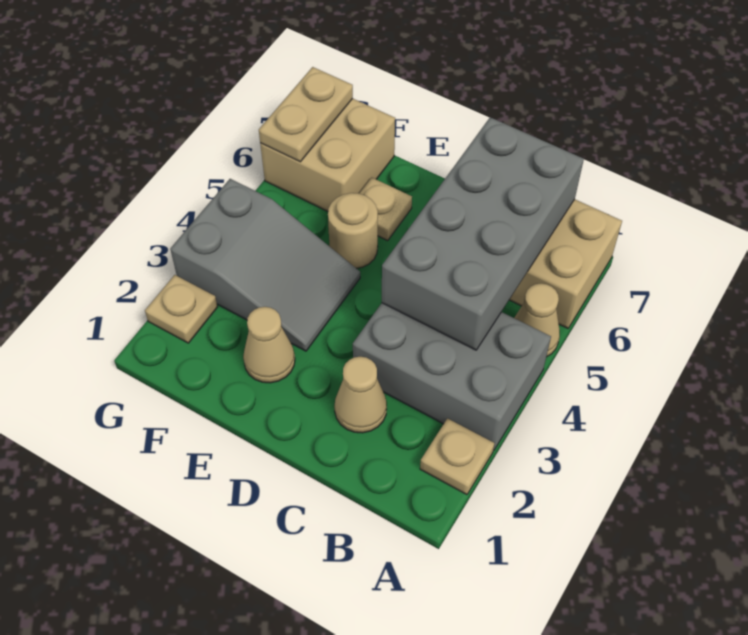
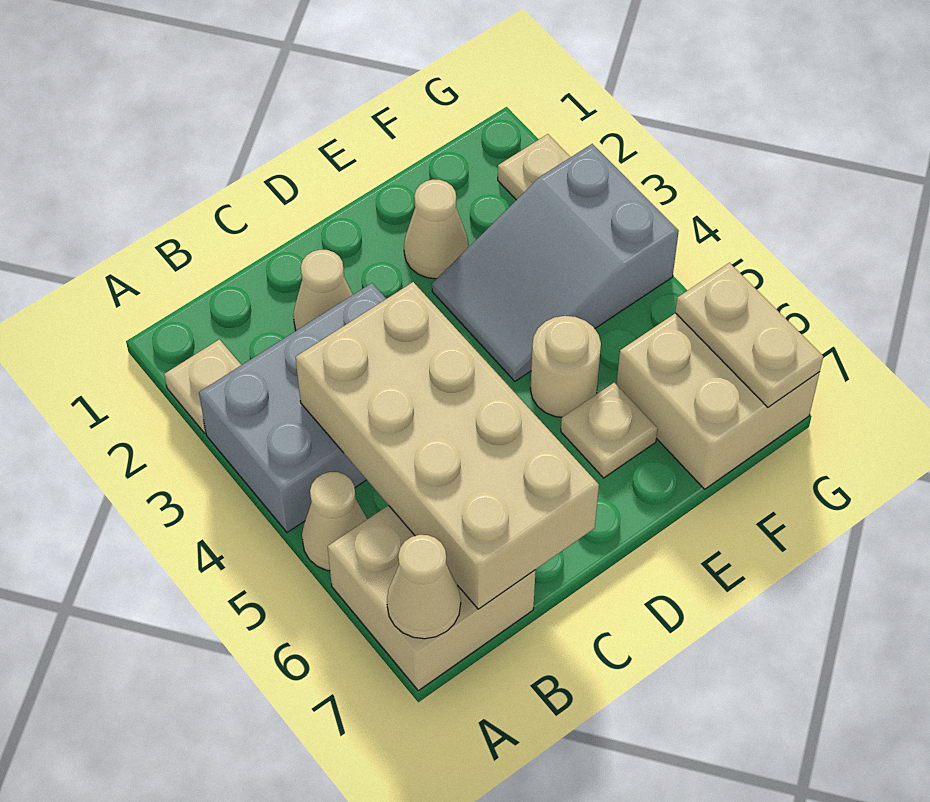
none -> tan 1x1 cone [387,535,461,639]
grey 2x4 brick [382,117,584,350] -> tan 2x4 brick [296,282,599,609]

